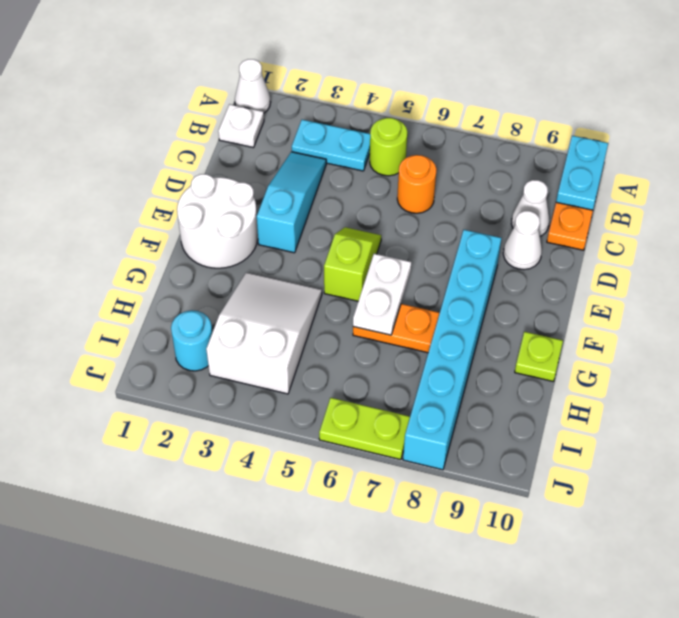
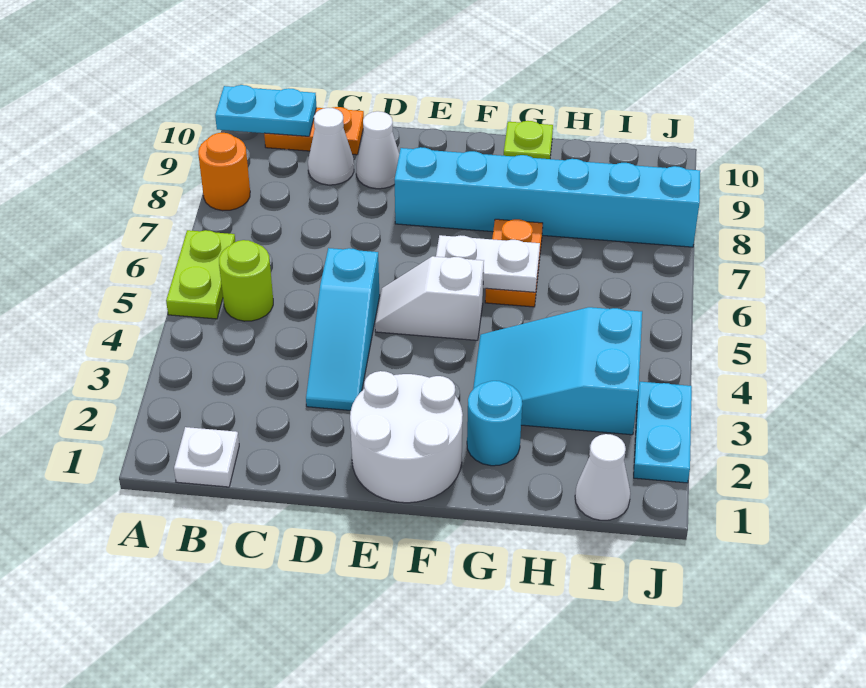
white 1x1 cone [235,59,271,113] -> white 1x1 cone moved to [575,434,630,520]
cyan 1x2 plate [292,120,370,171] -> cyan 1x2 plate moved to [634,382,692,483]
cyan 1x3 slope [257,152,326,253] -> cyan 1x3 slope turned to [306,248,380,410]
orange 1x1 round brick [397,155,437,213] -> orange 1x1 round brick moved to [198,133,250,211]
lime 1x2 slope [324,227,381,301] -> white 1x2 slope [375,256,484,340]
white 2x3 slope [206,273,322,394] -> cyan 2x3 slope [473,307,642,435]
cyan 1x1 round brick [171,310,212,371] -> cyan 1x1 round brick moved to [467,381,522,466]
lime 1x2 plate [319,398,410,460] -> lime 1x2 plate moved to [166,230,235,319]

